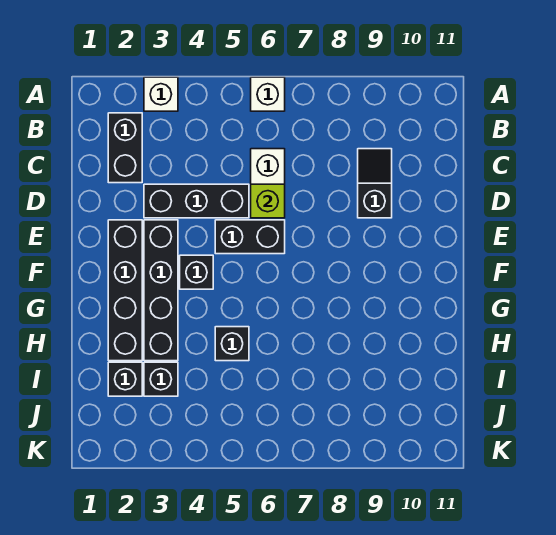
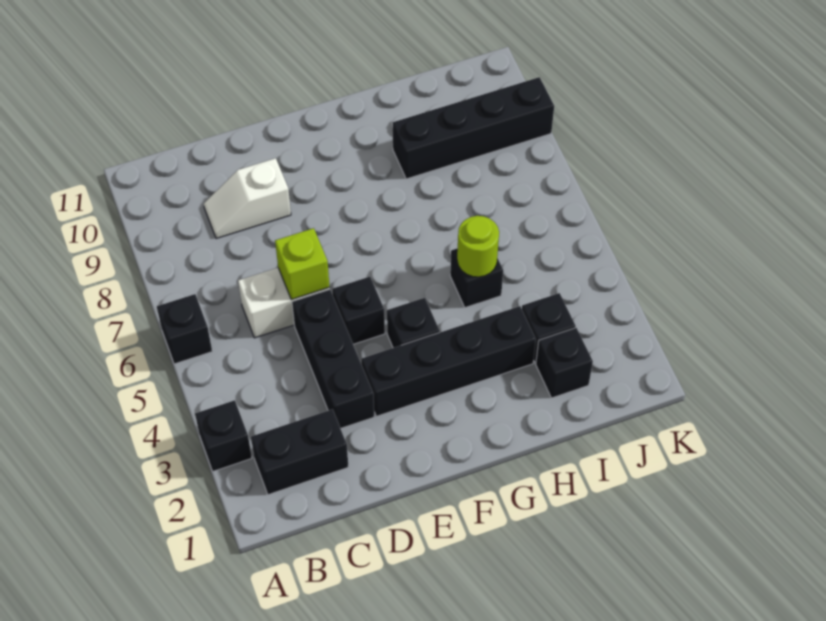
white 1x1 brick [144,77,178,111] -> black 1x1 brick [195,400,252,471]
white 1x1 brick [251,77,285,111] -> black 1x1 brick [157,294,212,364]
black 1x2 slope [358,149,392,218] -> white 1x2 slope [204,158,291,239]
black 1x4 brick [108,220,142,361] -> black 1x4 brick moved to [393,77,554,179]
black 1x2 brick [215,220,285,254] -> black 1x1 brick [332,277,385,344]
none -> lime 1x1 round brick [457,216,499,277]

